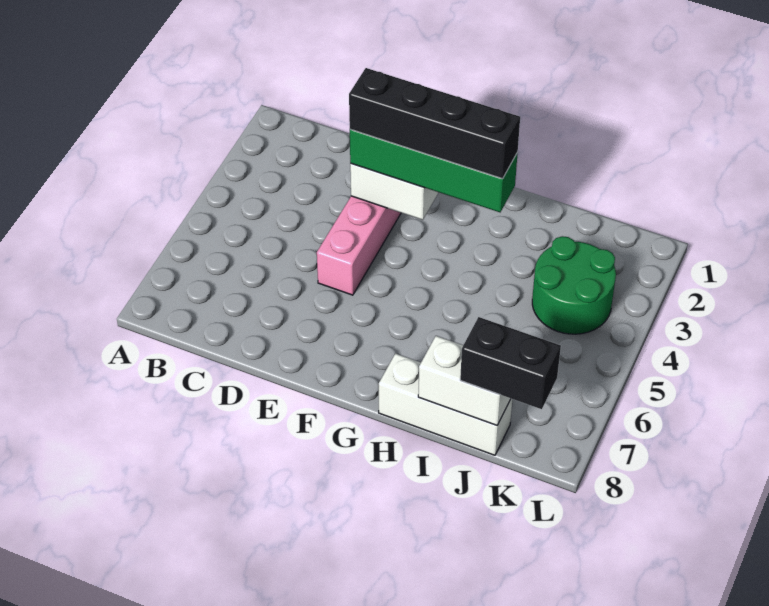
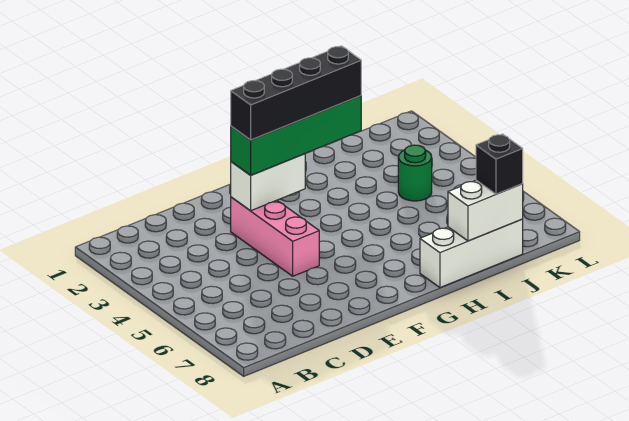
green 2x2 round brick [532,236,616,334] -> green 1x1 round brick [398,145,432,201]
black 1x2 brick [460,317,561,409] -> black 1x1 brick [476,134,523,194]

